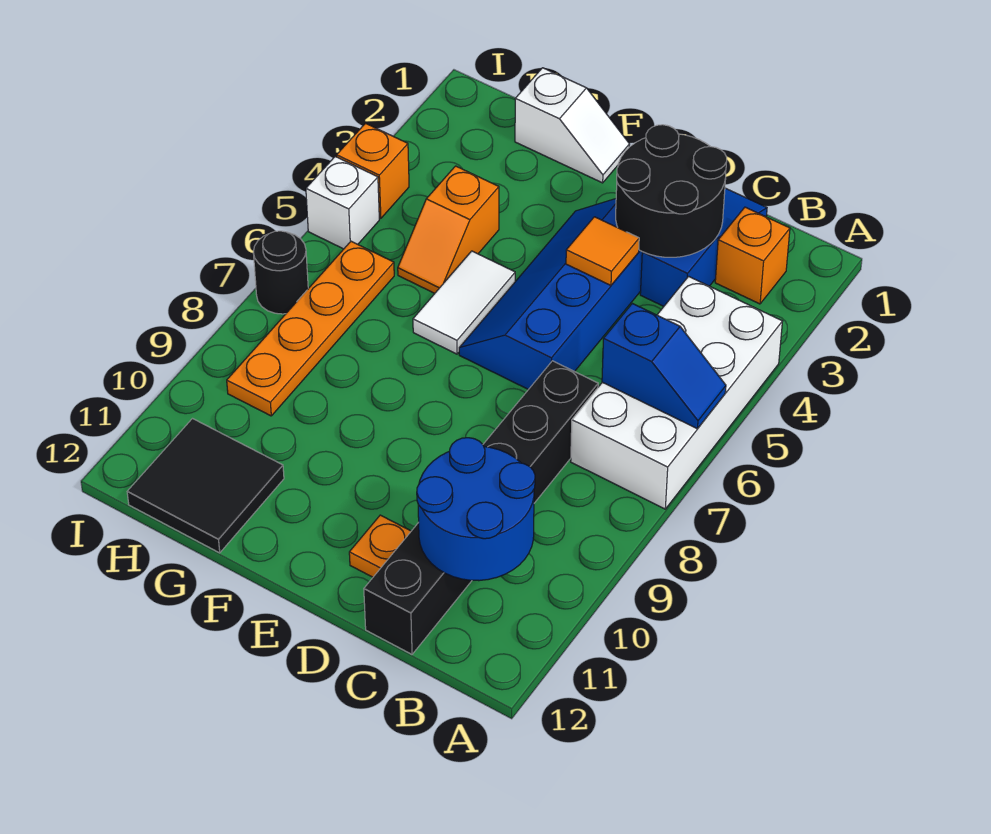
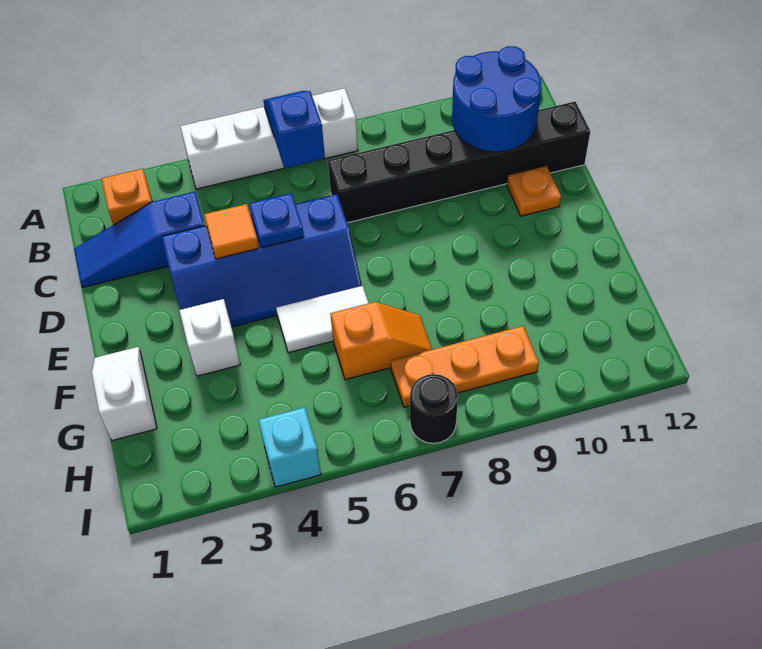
white 2x4 brick [571,276,783,509] -> white 1x4 brick [180,88,358,189]
black 2x2 round brick [616,125,727,257] -> none
none -> blue 1x1 plate [249,193,304,248]
orange 1x2 slope [398,166,499,293] -> orange 1x2 slope moved to [330,302,432,380]
black 2x2 tile [127,419,284,553] -> none
orange 1x4 plate [227,241,394,416] -> orange 1x3 plate [391,326,539,407]
orange 1x1 brick [337,123,409,218] -> cyan 1x1 brick [259,407,321,487]
white 1x1 brick [306,157,379,249] -> white 1x1 brick moved to [179,299,240,376]

